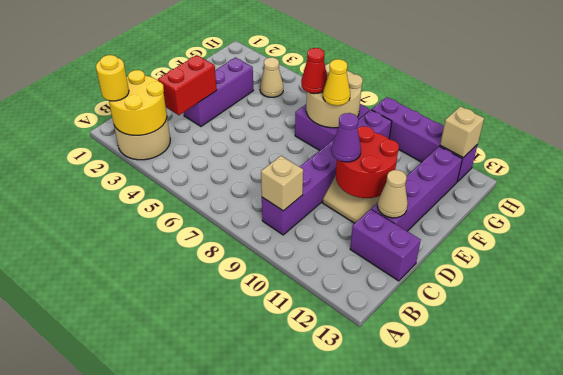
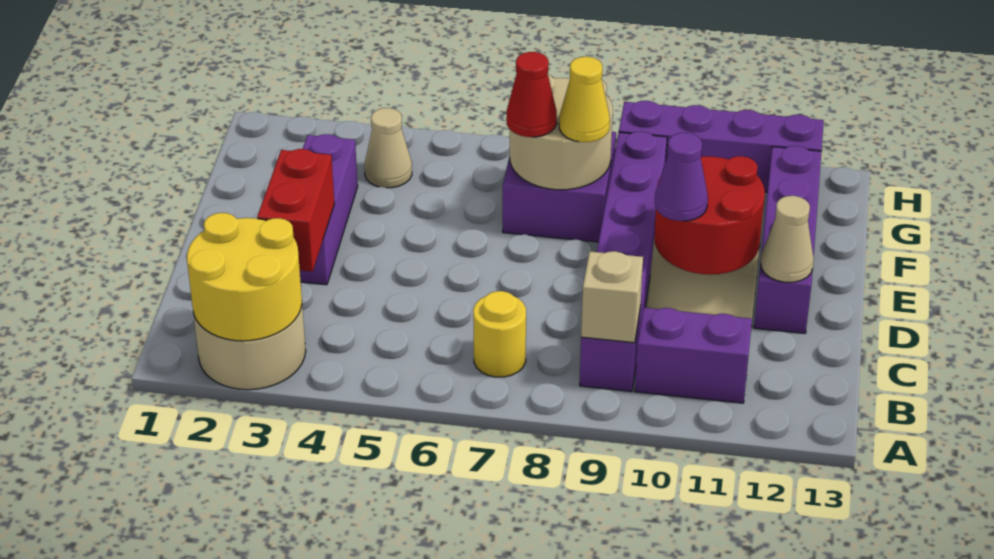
yellow 1x1 round brick [96,55,129,101] -> yellow 1x1 round brick moved to [473,291,526,377]
purple 1x2 brick [350,209,421,281] -> purple 1x2 brick moved to [635,308,752,403]
tan 1x1 brick [440,106,484,158] -> none

